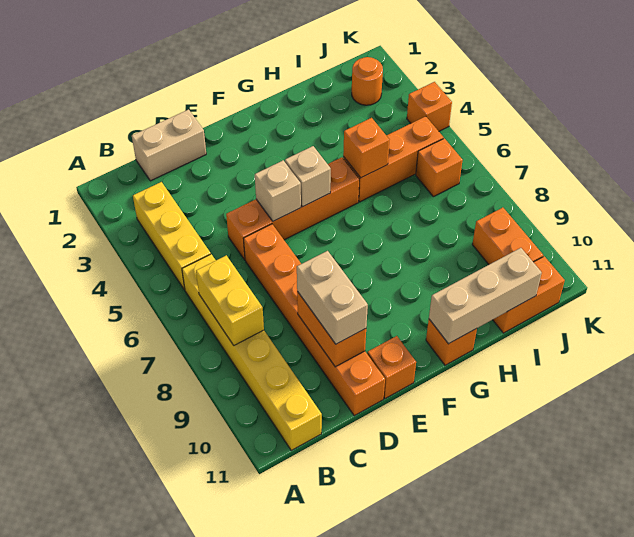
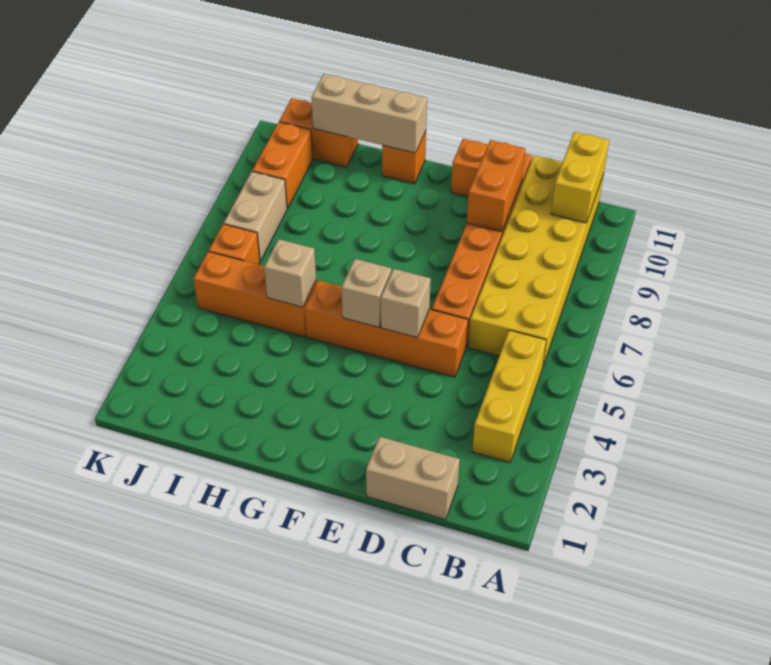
yellow 1x6 brick [182,254,322,450] -> yellow 2x6 brick [468,156,604,365]
yellow 1x2 brick [196,255,264,345] -> yellow 1x2 brick moved to [551,132,609,223]
tan 1x2 brick [297,251,368,344] -> tan 1x2 brick moved to [224,172,287,261]
orange 1x1 brick [343,118,389,178] -> tan 1x1 brick [264,239,316,307]
orange 1x1 round brick [352,57,383,105] -> none
orange 1x1 brick [407,82,452,131] -> none

